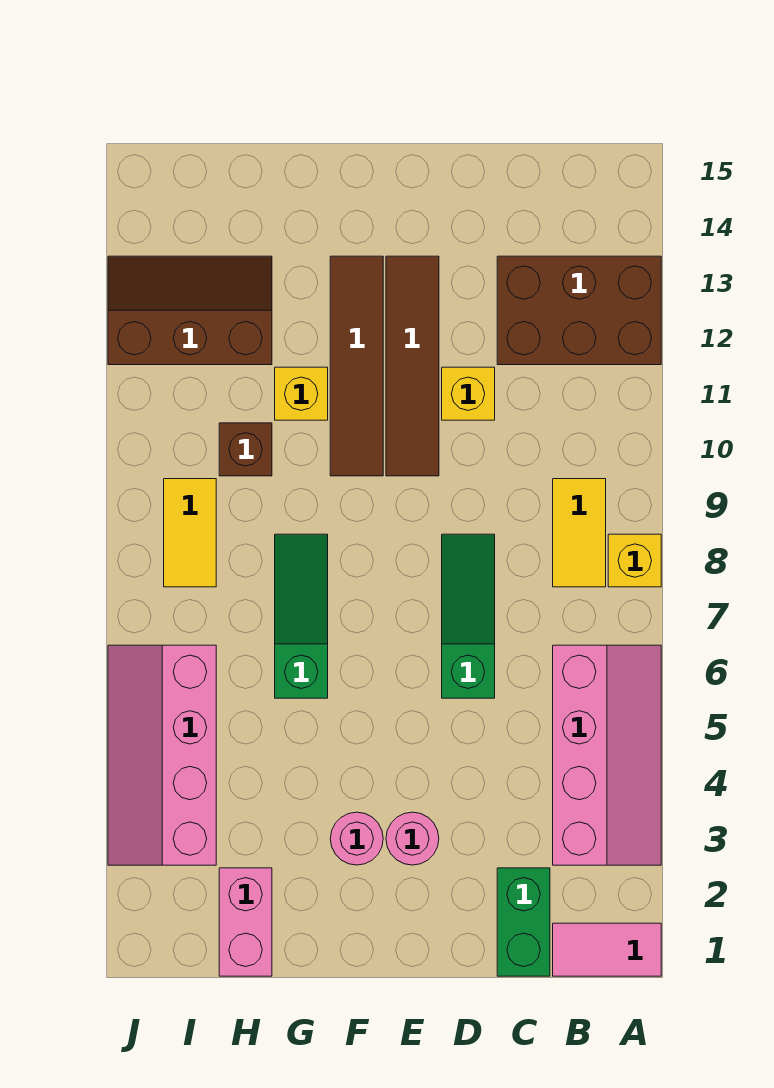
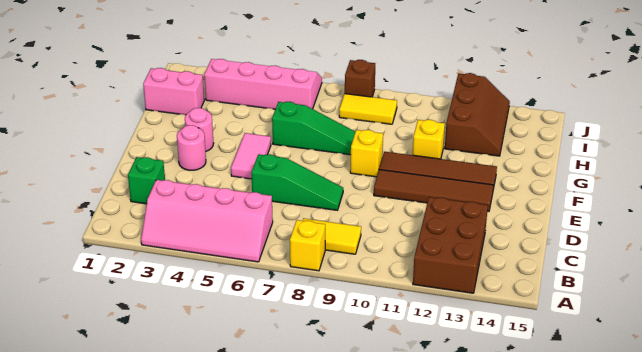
pink 1x2 tile [553,923,661,976] -> pink 1x2 tile moved to [231,133,271,179]
green 1x2 brick [497,868,550,976] -> green 1x1 brick [128,157,165,204]
yellow 1x1 brick [442,367,495,420] -> yellow 1x1 brick moved to [350,130,383,177]
brown 1x1 brick [219,423,272,476] -> brown 1x1 brick moved to [345,60,375,97]

